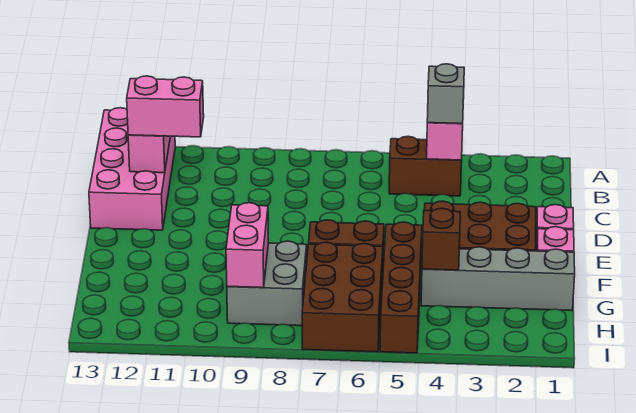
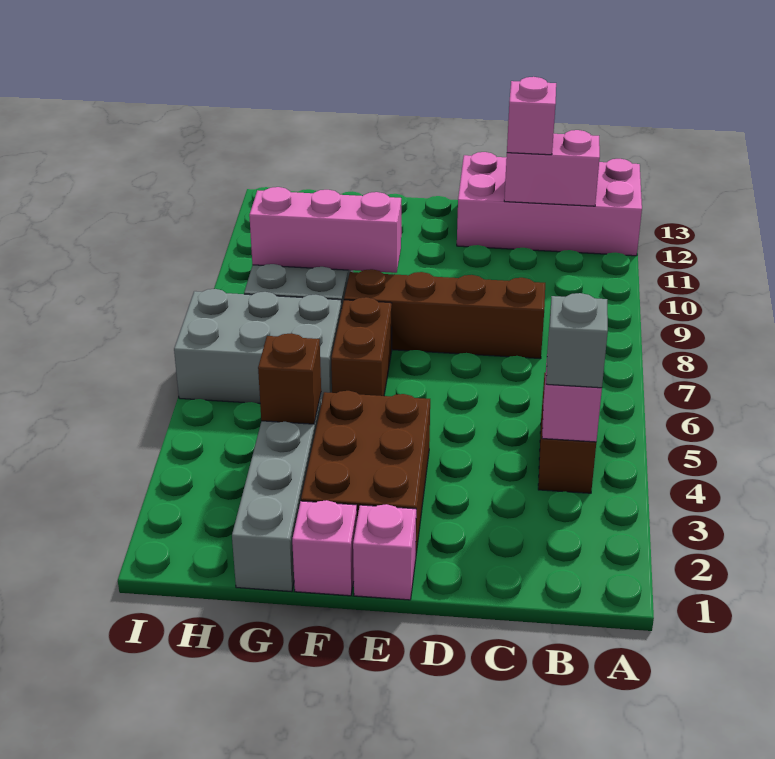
pink 1x2 brick [127,76,204,137] -> pink 1x1 brick [507,77,556,155]
brown 1x4 brick [380,222,422,353] -> brown 1x4 brick moved to [344,269,545,359]
brown 2x3 brick [302,242,383,352] -> grey 2x3 brick [174,289,342,403]
pink 1x2 brick [226,203,268,288] -> pink 1x3 brick [249,187,401,273]

